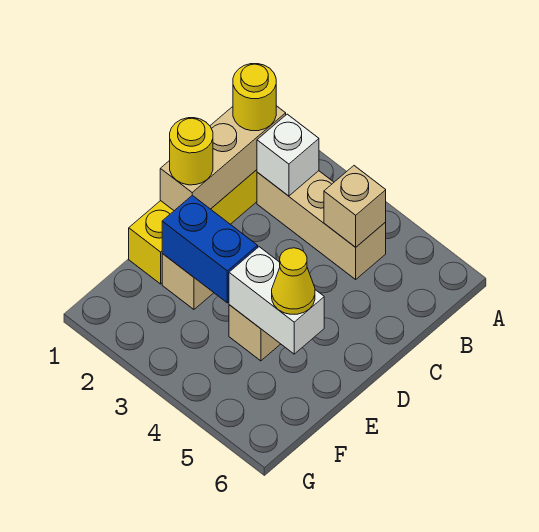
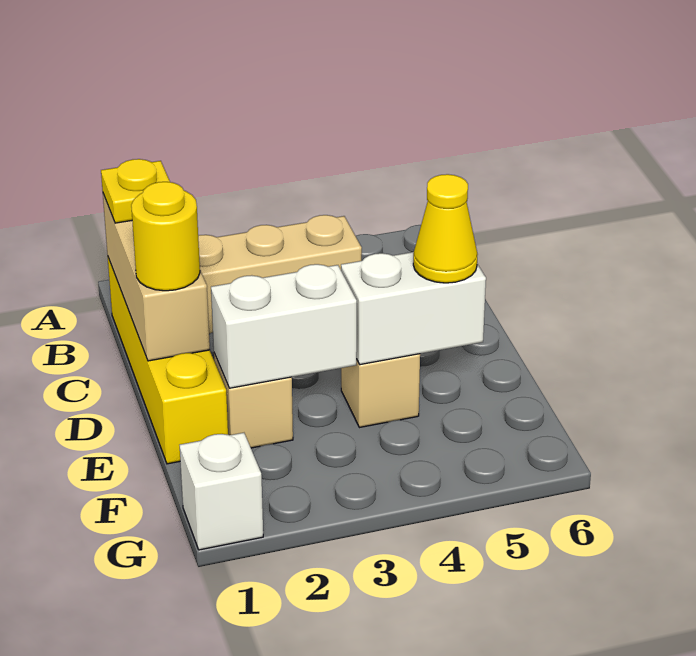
yellow 1x1 round brick [233,64,276,131] -> yellow 1x1 plate [101,159,170,223]
white 1x1 brick [257,114,319,196] -> white 1x1 brick moved to [180,433,263,550]
tan 1x1 brick [324,166,386,247] -> none
blue 1x2 brick [162,195,258,303] -> white 1x2 brick [211,264,357,388]

